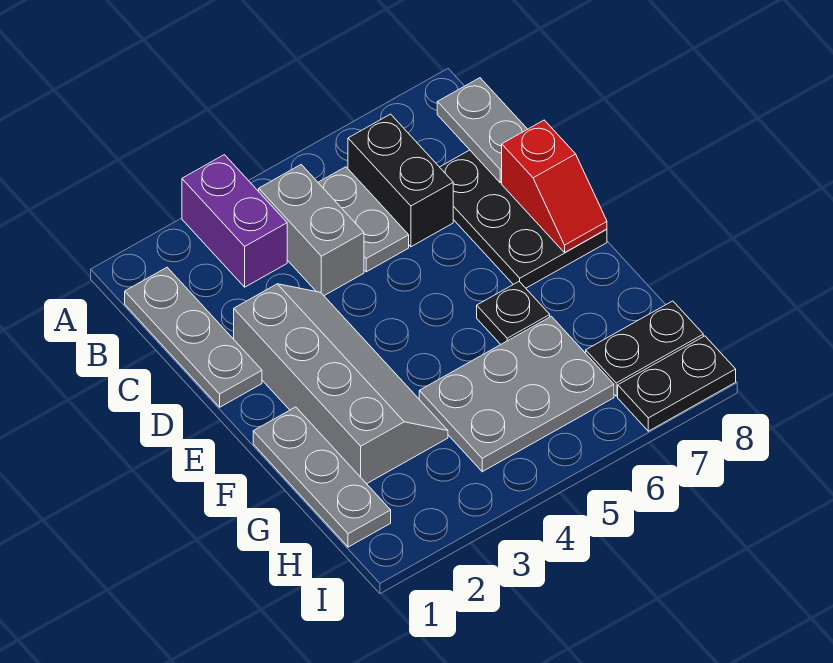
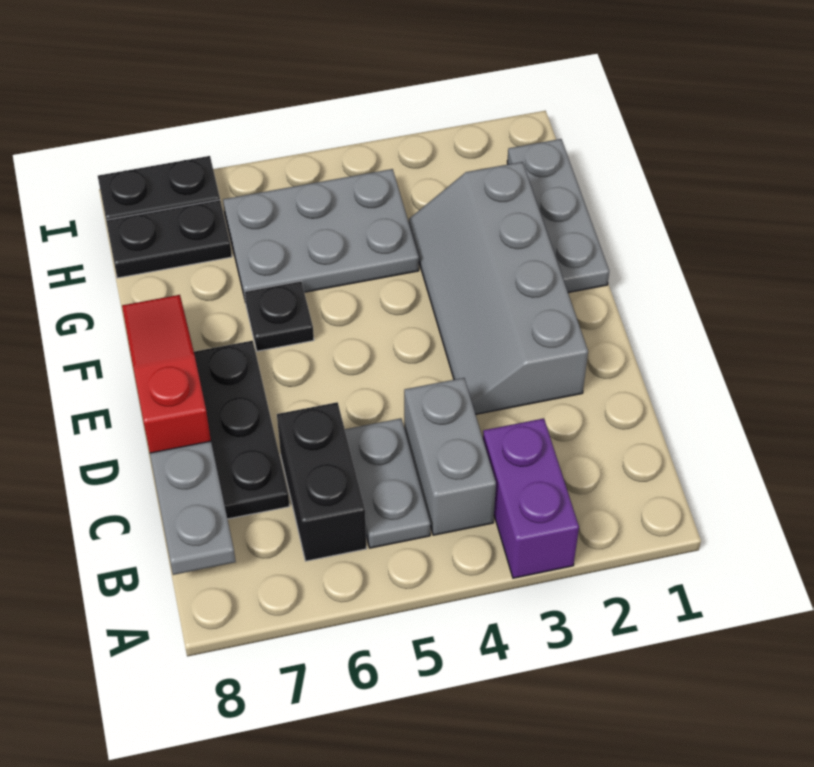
grey 1x3 plate [125,267,262,407] -> none
red 1x2 slope [502,120,607,252] -> red 1x3 slope [122,295,211,453]

